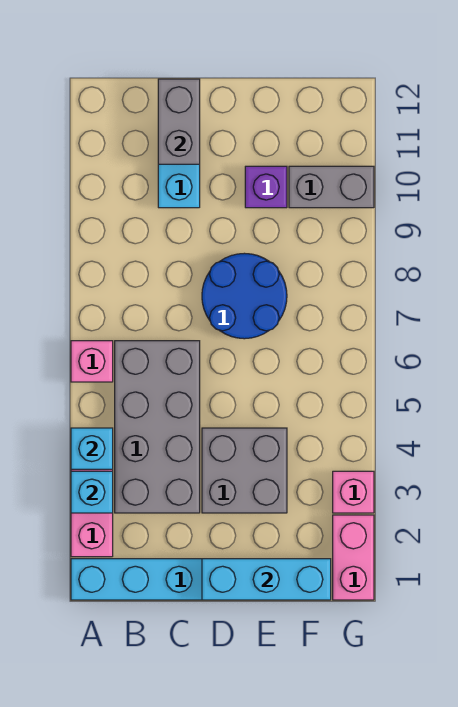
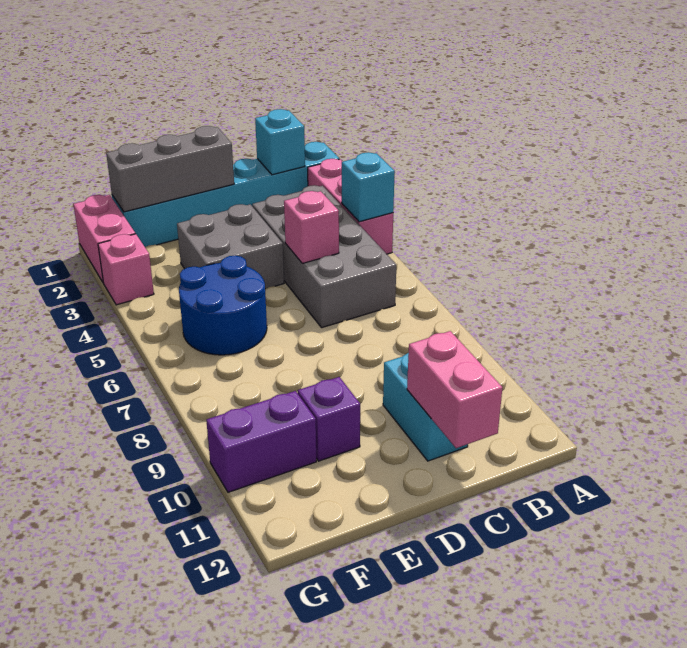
cyan 1x1 brick [71,471,113,513] -> cyan 1x1 brick moved to [255,109,305,175]
pink 1x1 brick [71,341,113,382] -> pink 1x1 brick moved to [284,191,339,263]
grey 1x2 brick [158,79,200,164] -> pink 1x2 brick [407,331,502,448]
cyan 1x3 brick [202,559,331,600] -> grey 1x3 brick [106,126,234,212]
blue 2x2 round brick [202,253,287,339] -> blue 2x2 round brick moved to [179,256,267,355]
grey 1x2 brick [289,166,374,208] -> purple 1x2 brick [206,391,316,492]

